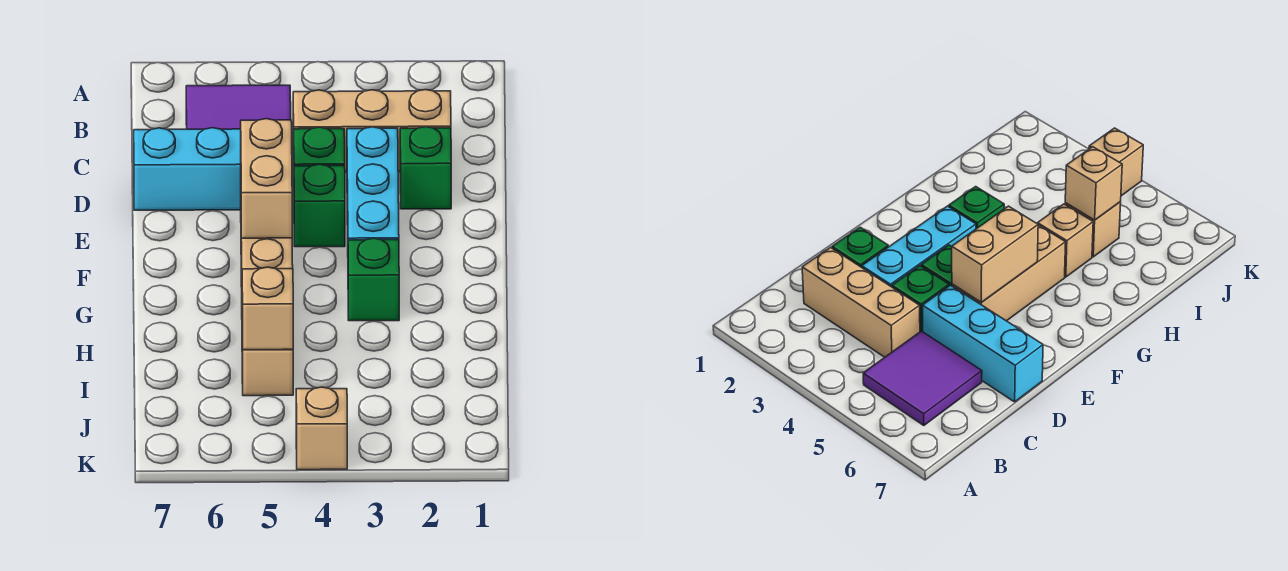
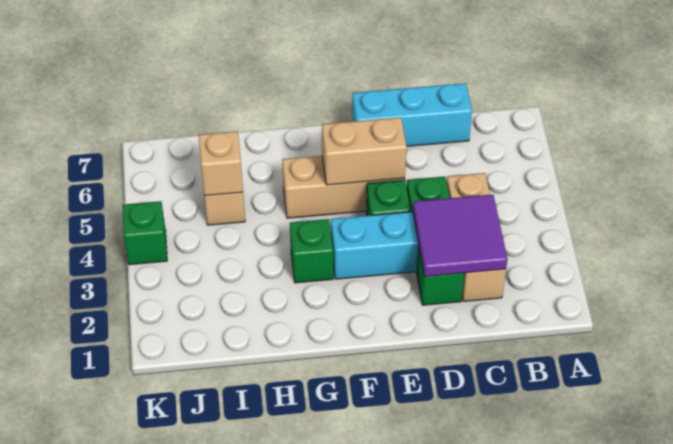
purple 2x2 tile [186,85,291,129] -> purple 2x2 tile moved to [413,195,507,276]
cyan 1x3 brick [134,128,241,210] -> cyan 1x3 brick turned to [352,83,472,146]
tan 1x1 brick [1038,204,1093,277] -> none
tan 1x1 brick [296,387,347,470] -> green 1x1 brick [122,201,167,265]

